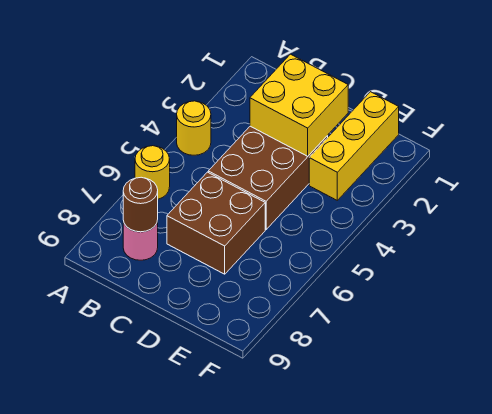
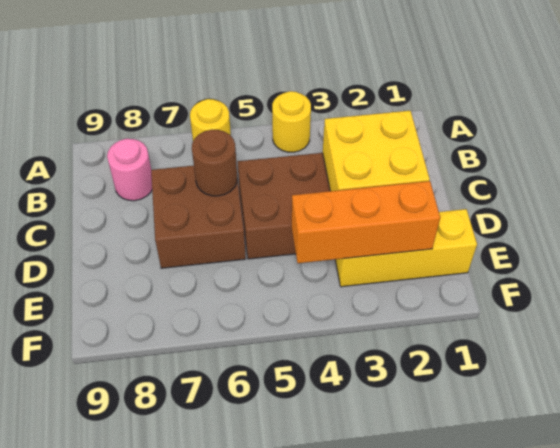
brown 1x1 round brick [123,177,158,232] -> brown 1x1 round brick moved to [192,130,237,196]
none -> orange 1x3 brick [292,181,440,263]

